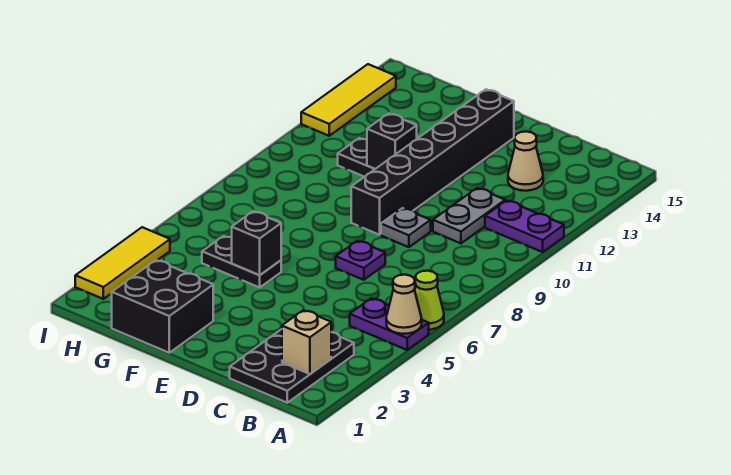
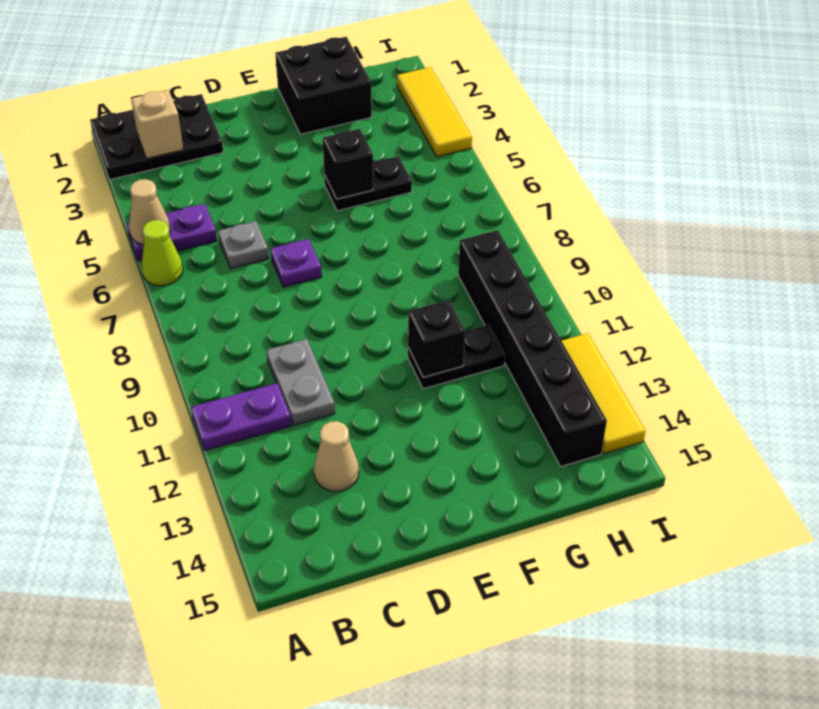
black 2x3 plate [230,329,354,403] -> black 2x3 plate turned to [90,94,223,180]
grey 1x1 plate [381,208,431,247] -> grey 1x1 plate moved to [218,221,269,269]
black 1x6 brick [351,89,514,235] -> black 1x6 brick moved to [458,230,607,466]

